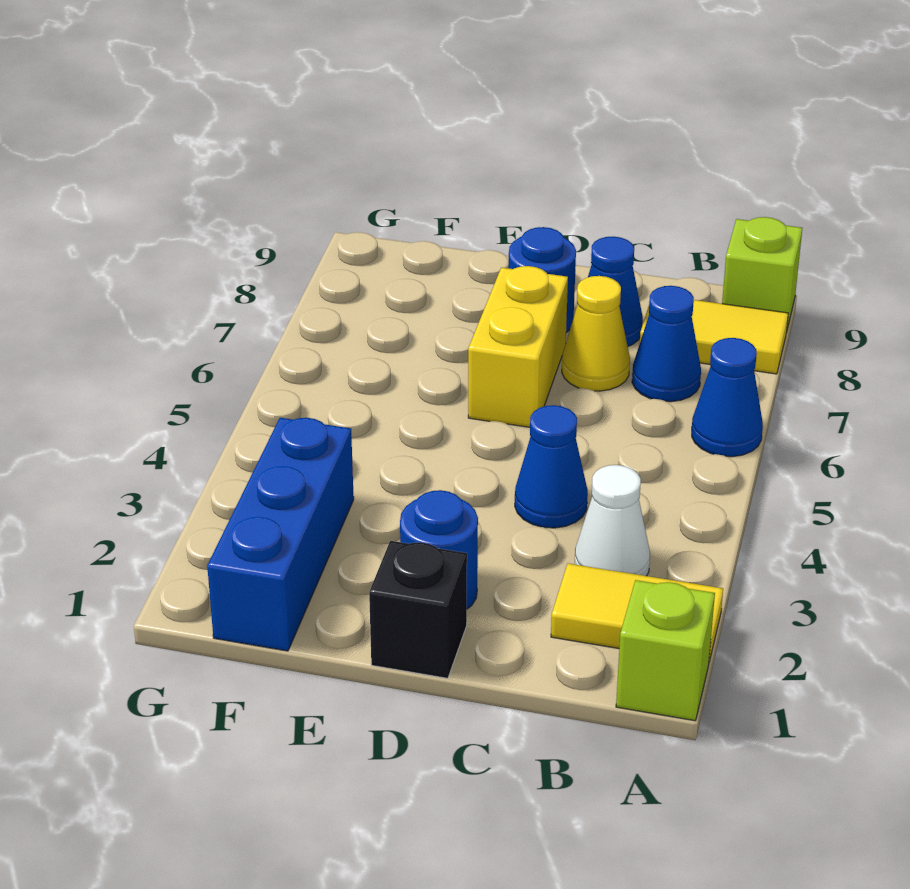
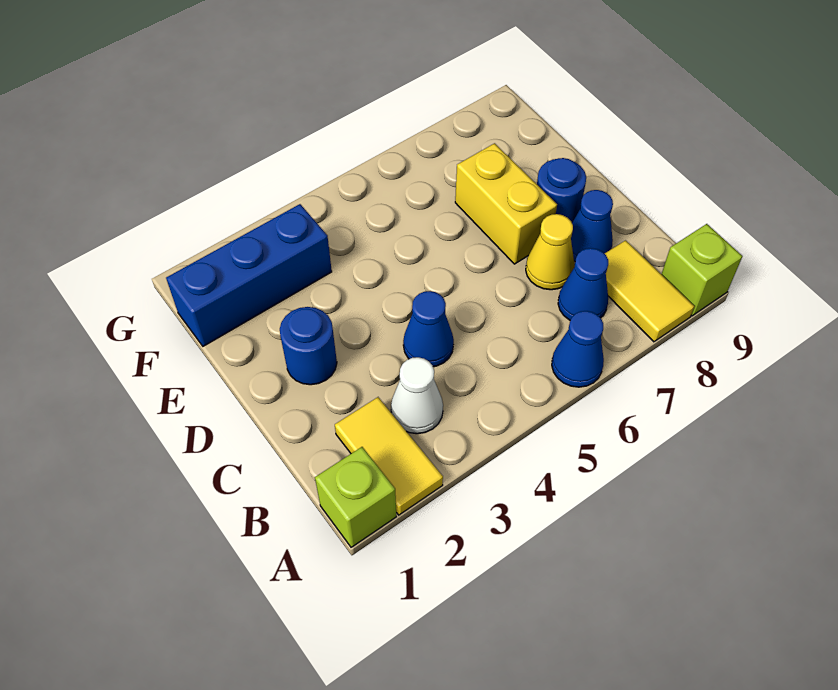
black 1x1 brick [369,541,467,678] -> none
yellow 1x2 brick [468,266,568,427] -> yellow 1x2 brick turned to [455,143,557,264]

